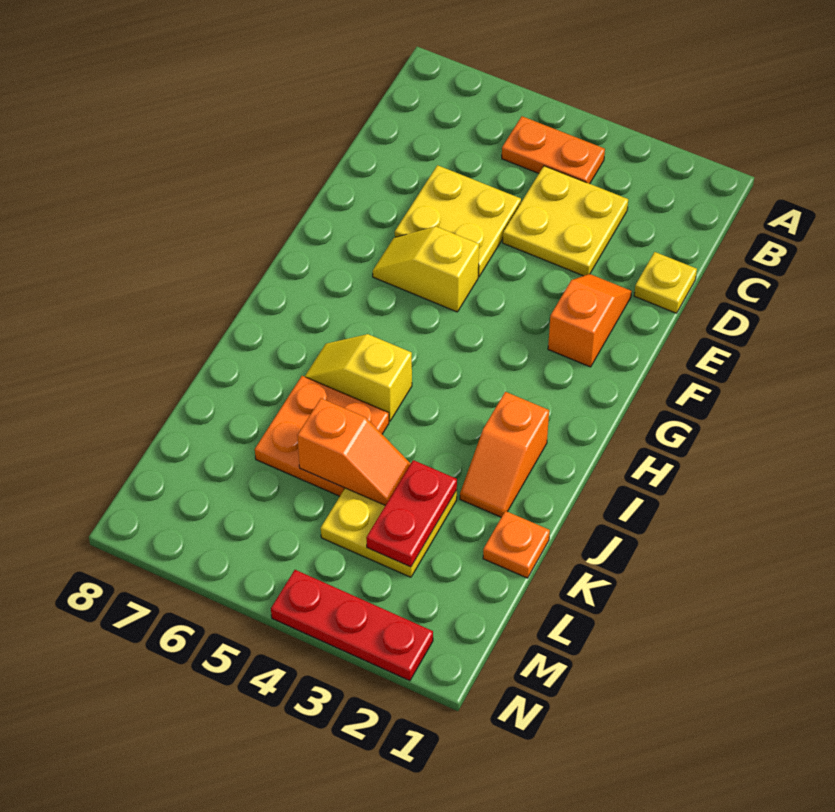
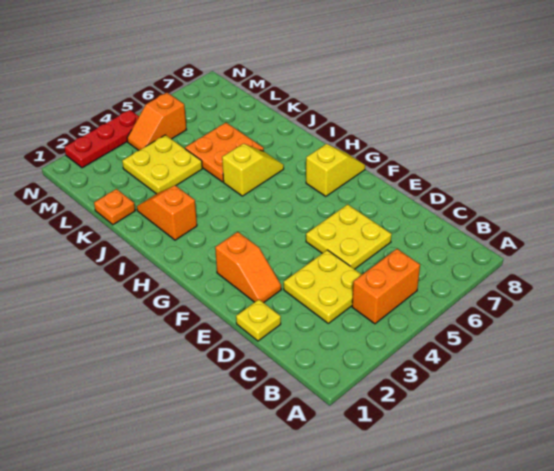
orange 1x2 plate [502,116,605,184] -> orange 1x2 brick [352,249,420,324]
yellow 1x2 slope [373,227,479,312] -> yellow 1x2 slope moved to [306,144,365,196]
red 1x2 plate [366,460,457,567] -> none
orange 1x2 slope [297,398,411,505] -> orange 1x2 slope moved to [127,93,186,150]

